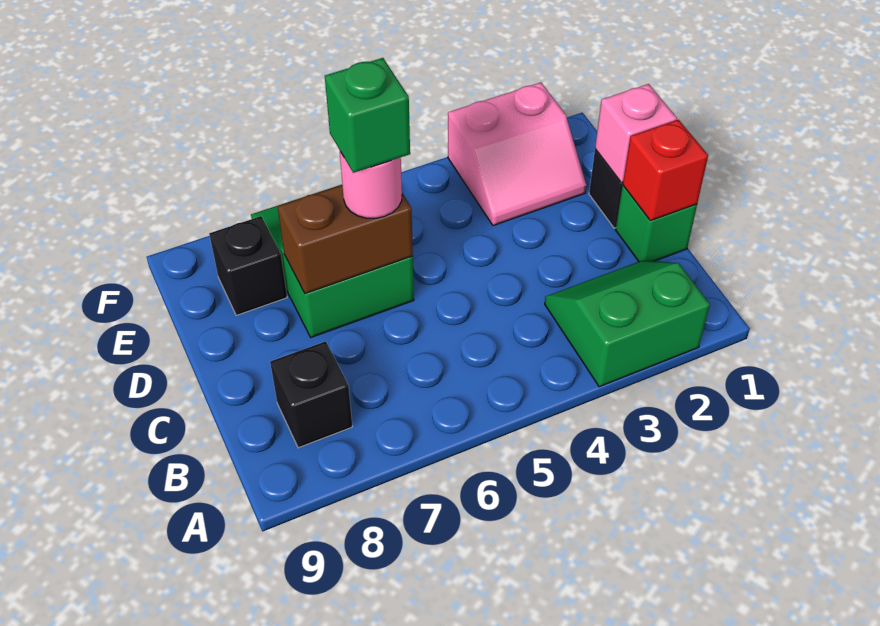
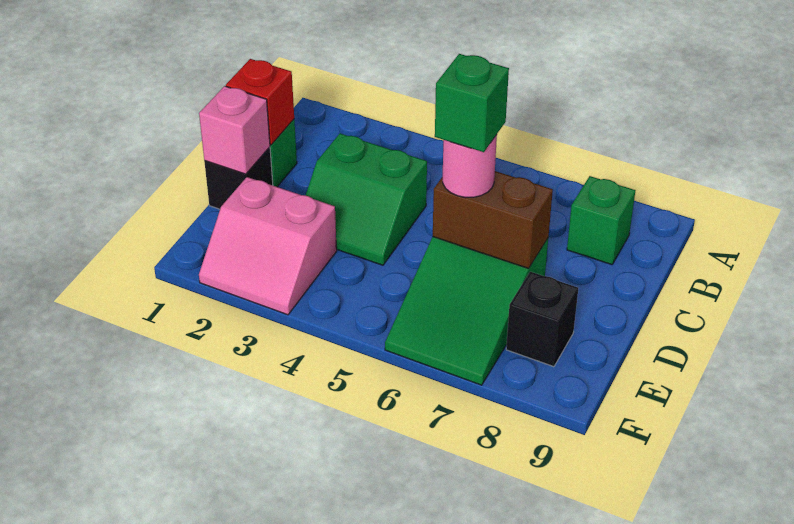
green 2x2 slope [545,261,710,387] -> green 2x2 slope moved to [305,133,427,265]
black 1x1 brick [270,341,352,448] -> green 1x1 brick [567,176,635,265]
pink 2x2 slope [448,82,587,226] -> pink 2x2 slope turned to [199,177,337,315]

